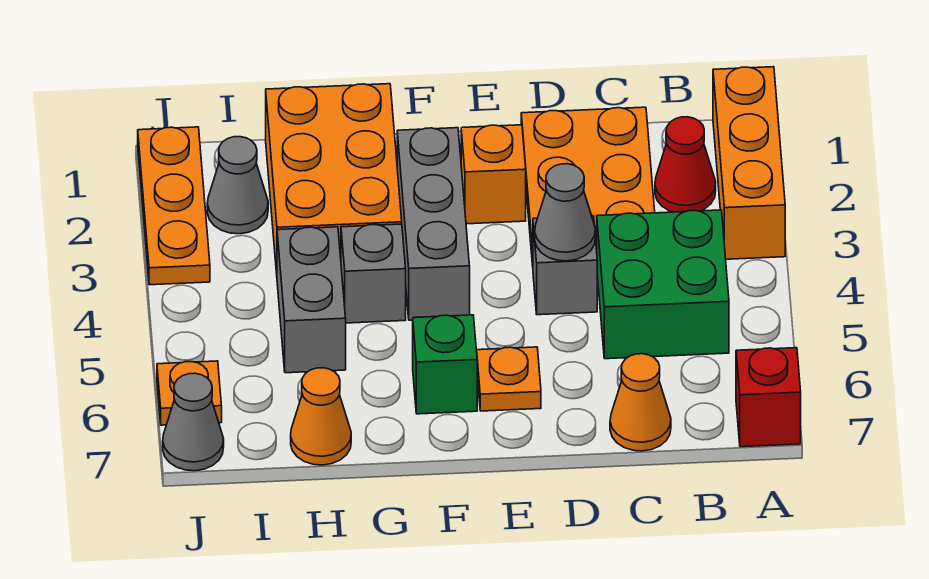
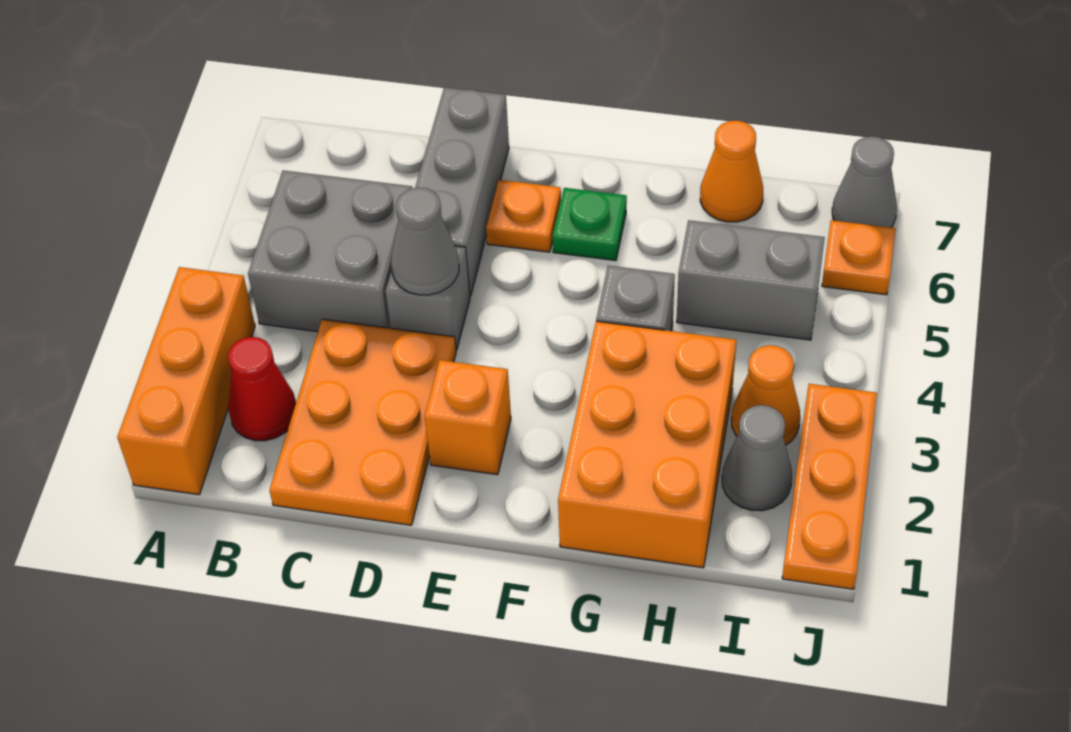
red 1x1 brick [736,348,801,447] -> none
green 2x2 brick [596,210,729,359] -> grey 2x2 brick [248,170,412,332]
orange 1x1 cone [610,354,671,451] -> orange 1x1 cone moved to [731,345,800,445]
grey 1x3 brick [397,128,470,320] -> grey 1x3 brick moved to [415,87,509,296]
green 1x1 brick [413,315,477,414] -> green 1x1 plate [553,188,627,261]
grey 1x2 brick [277,227,346,373] -> grey 1x2 brick turned to [677,220,825,340]

